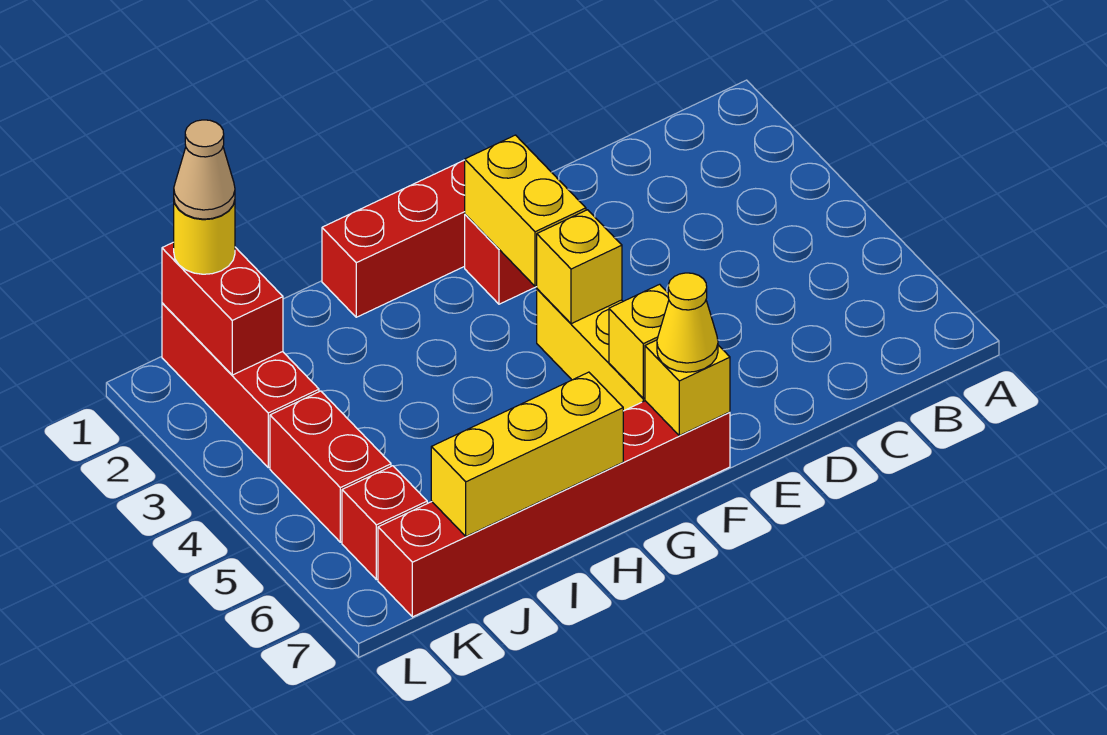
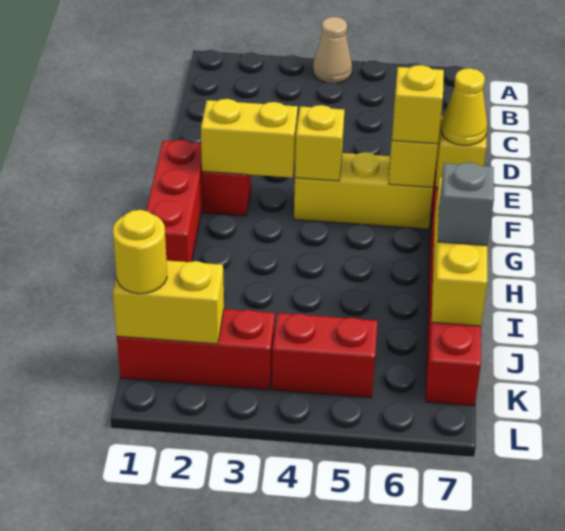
none -> yellow 1x1 brick [392,65,444,144]
none -> grey 1x1 brick [438,162,494,246]
red 1x2 brick [162,242,283,375] -> yellow 1x2 brick [113,260,224,344]
tan 1x1 cone [174,120,235,219] -> tan 1x1 cone moved to [313,17,352,83]
red 1x1 brick [342,466,427,580] -> none

